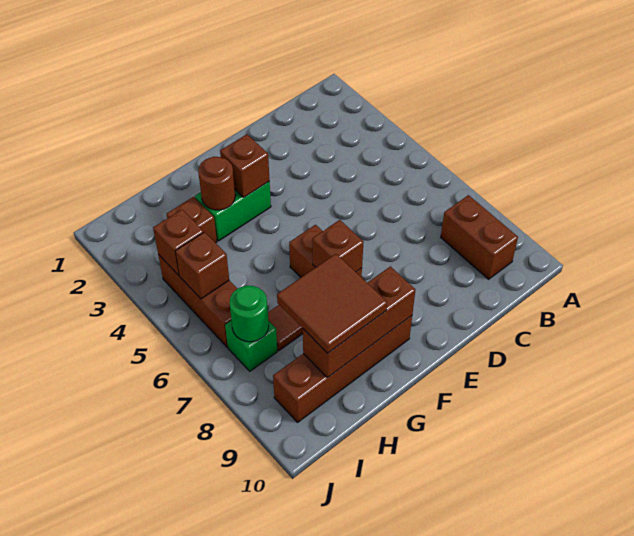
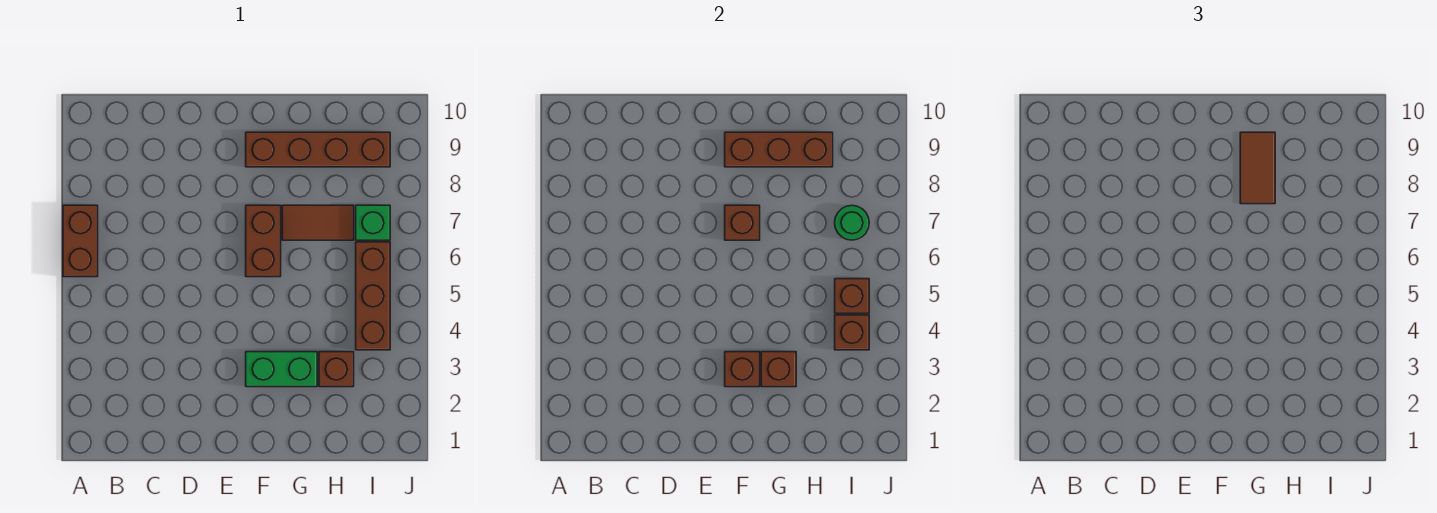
brown 1x2 brick [441,195,518,279] -> brown 1x2 brick moved to [63,205,98,277]
brown 1x1 round brick [198,157,235,210] -> brown 1x1 brick [761,352,796,387]
brown 2x2 tile [277,254,387,353] -> brown 1x2 tile [1240,132,1275,204]

